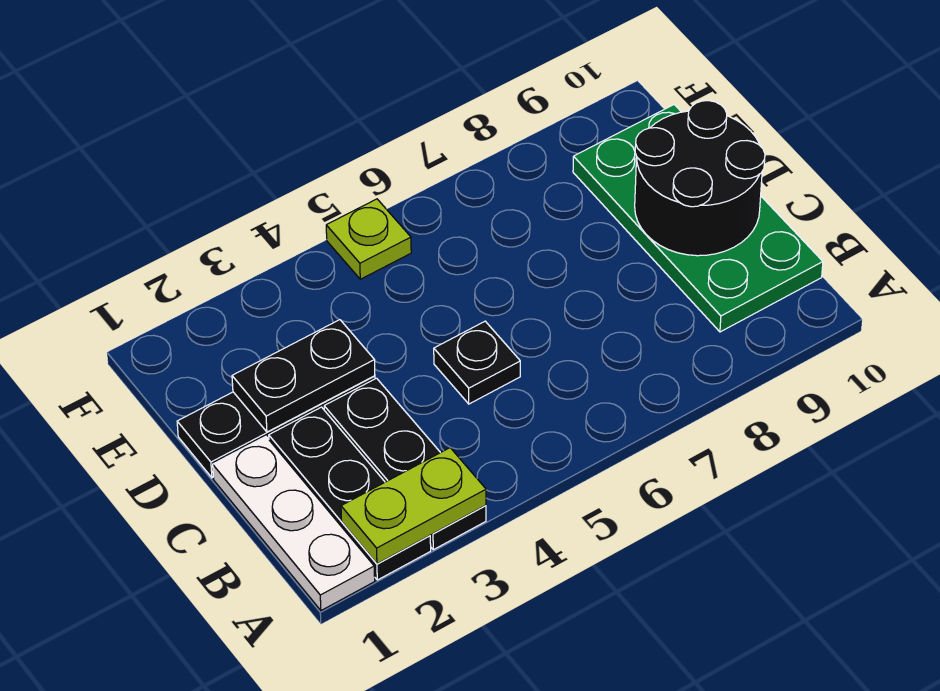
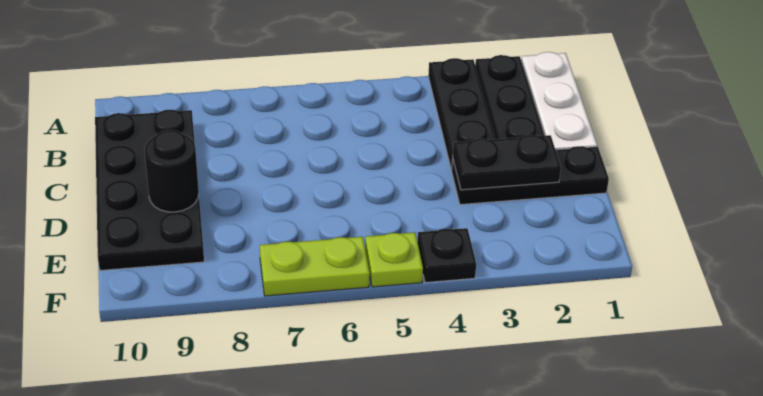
lime 1x2 plate [341,448,486,564] -> lime 1x2 plate moved to [260,237,370,296]
green 2x4 plate [573,105,823,332] -> black 2x4 plate [95,110,204,271]
black 1x1 plate [434,321,520,404] -> black 1x1 plate moved to [418,228,476,283]
black 2x2 round brick [635,101,765,256] -> black 1x1 round brick [144,130,199,212]

